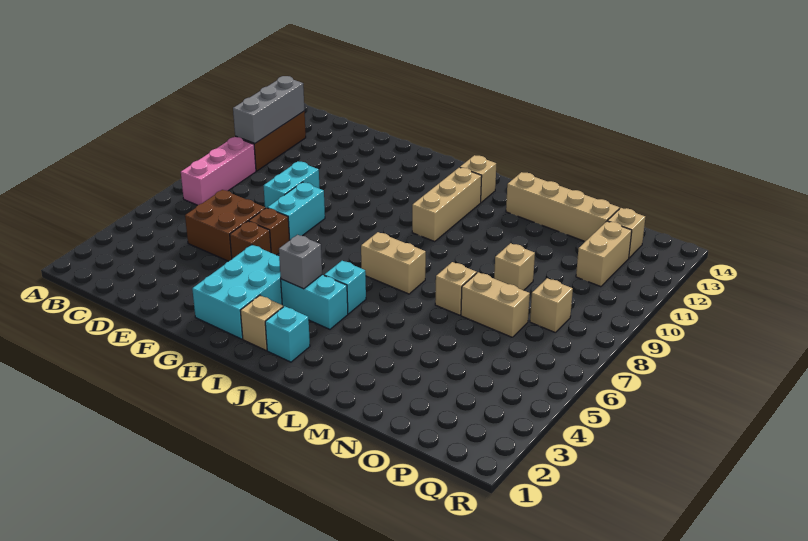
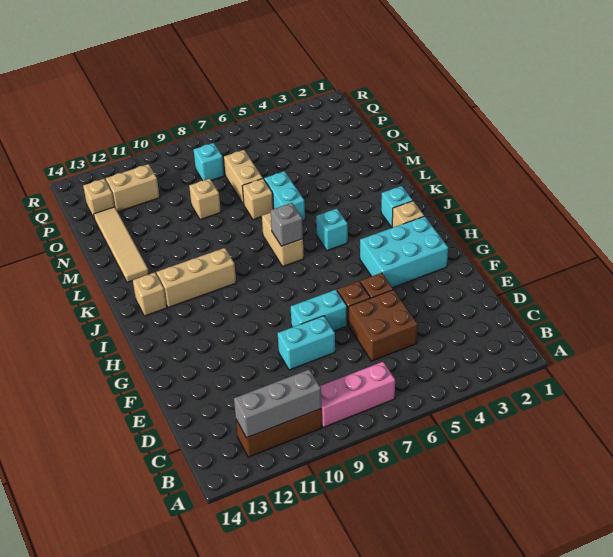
cyan 1x2 brick [281,275,348,329] -> cyan 1x2 brick moved to [264,171,305,221]
grey 1x1 brick [279,235,322,289] -> grey 1x1 brick moved to [271,203,303,246]
tan 1x4 brick [506,172,619,241] -> tan 1x4 tile [94,207,149,282]
tan 1x1 brick [530,278,573,333] -> cyan 1x1 brick [194,143,224,181]

